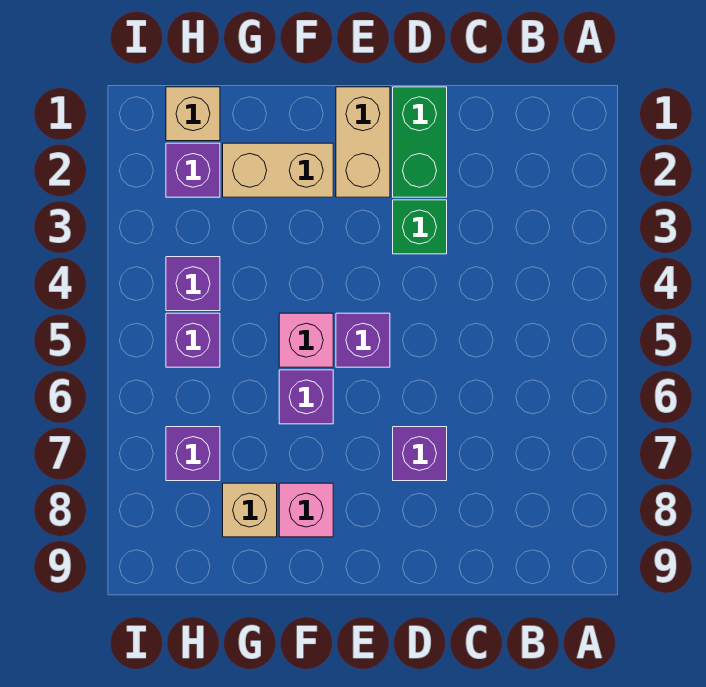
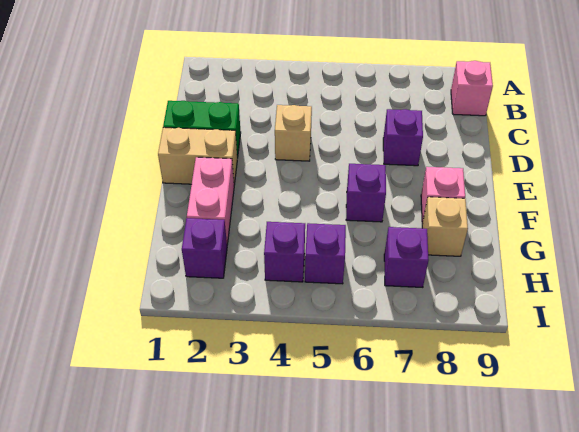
green 1x1 brick [393,200,447,254] -> none
purple 1x1 brick [336,313,390,367] -> none
tan 1x2 brick [223,143,333,197] -> pink 1x2 brick [187,157,234,245]
pink 1x1 brick [279,313,333,367] -> pink 1x1 brick moved to [451,61,493,116]
tan 1x1 brick [166,87,220,141] -> tan 1x1 brick moved to [275,105,312,161]

